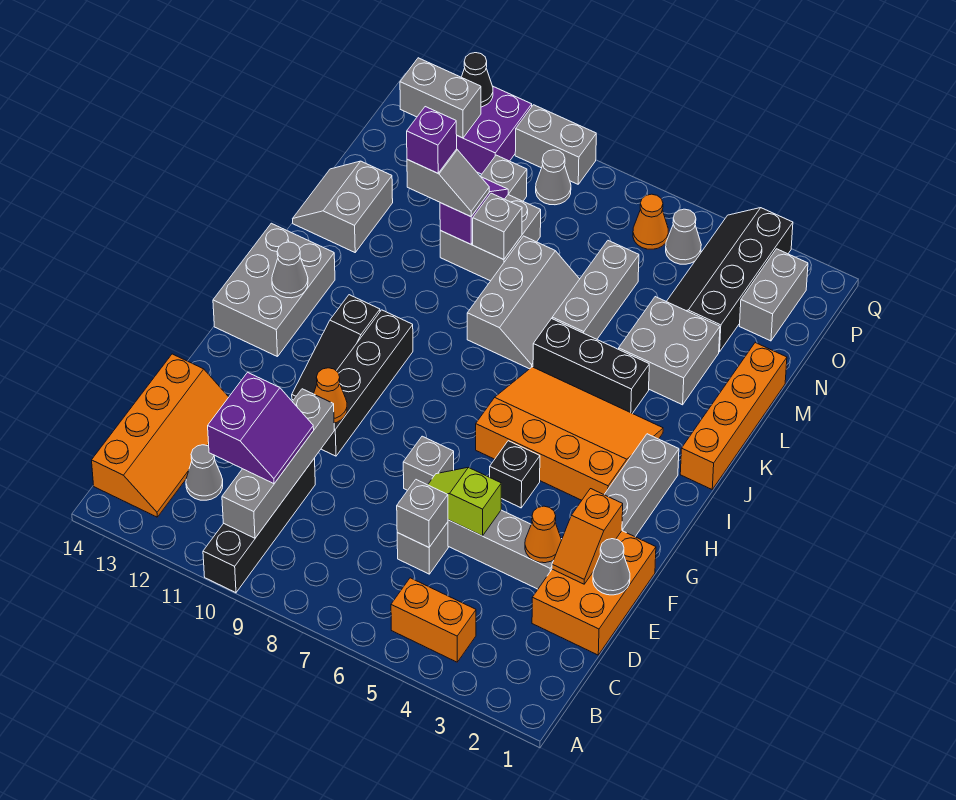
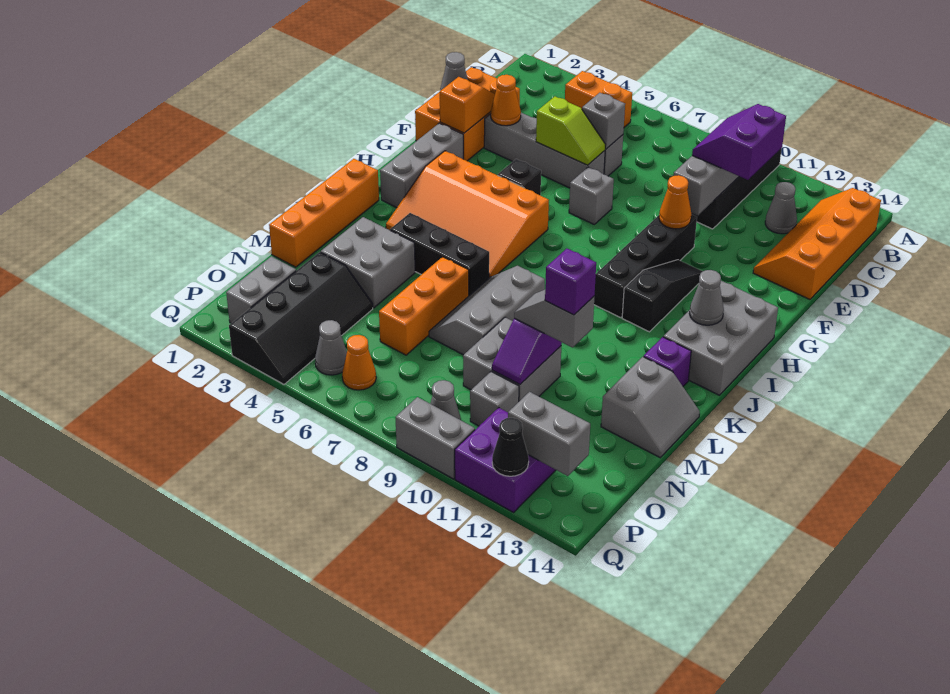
none -> purple 1x1 brick [644,337,691,386]
grey 1x3 brick [552,241,639,339] -> orange 1x3 brick [379,257,469,355]
grey 1x1 brick [473,193,522,260] -> none

